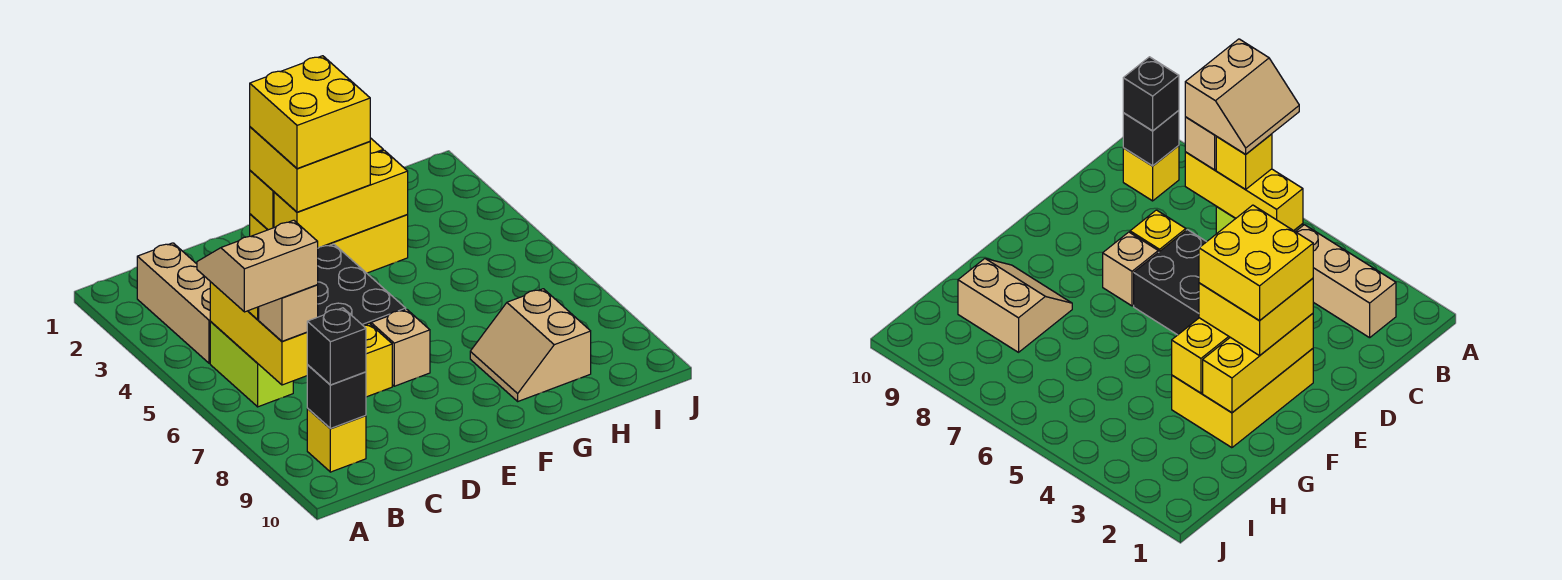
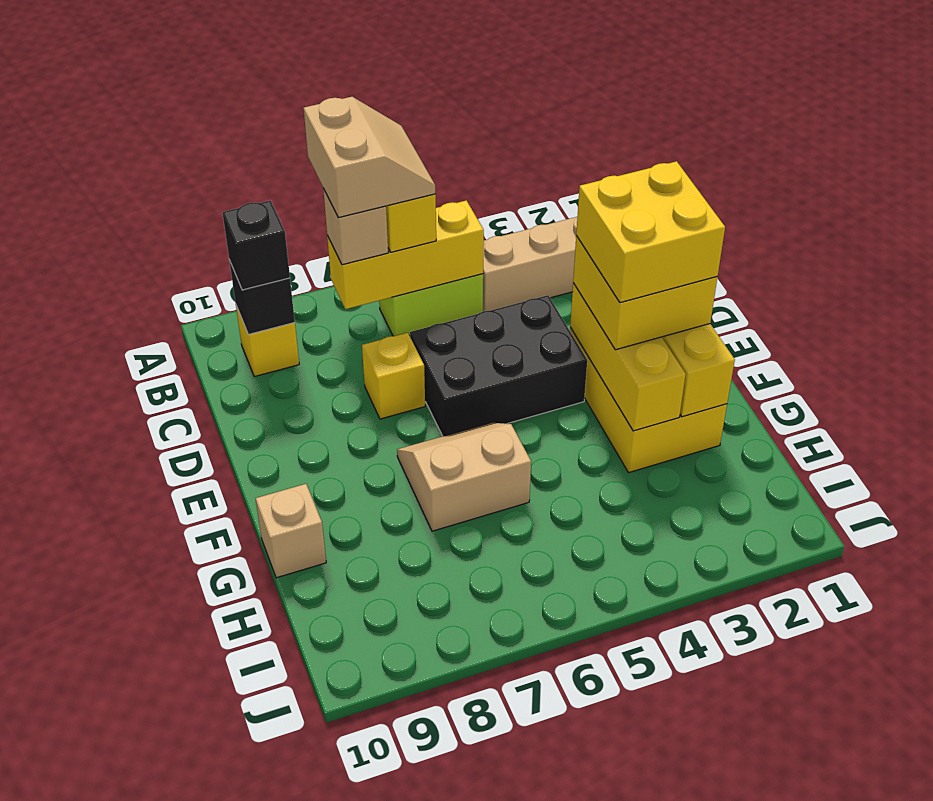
tan 1x1 brick [371,309,430,386] -> tan 1x1 brick moved to [256,484,326,578]
tan 2x2 slope [470,289,591,401] -> tan 2x2 slope moved to [397,423,531,531]

